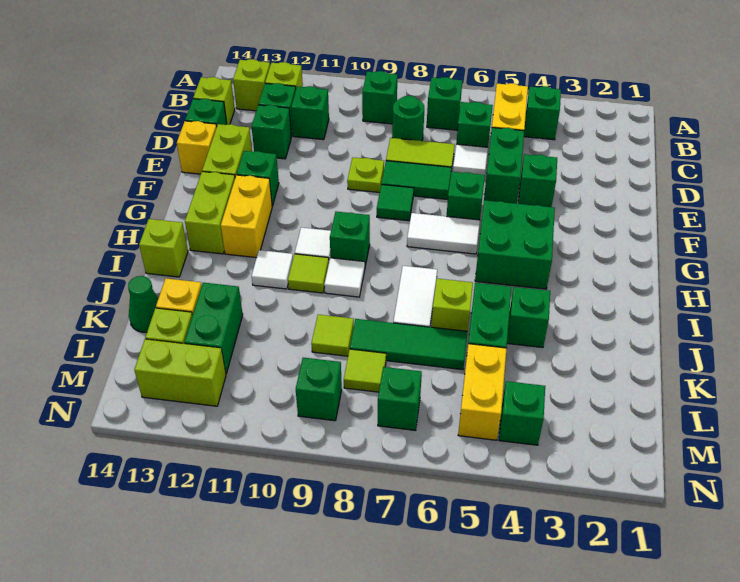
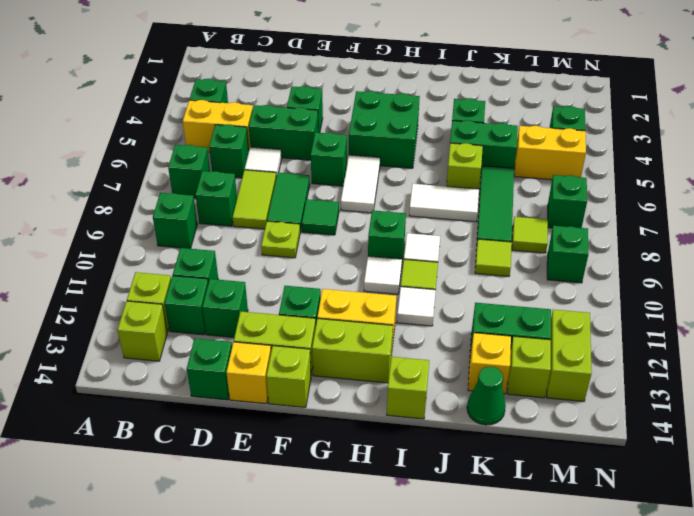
green 1x1 round brick [392,96,424,141] -> green 1x1 brick [195,171,237,226]
lime 1x1 brick [193,77,235,125] -> lime 1x1 brick moved to [266,346,311,407]

